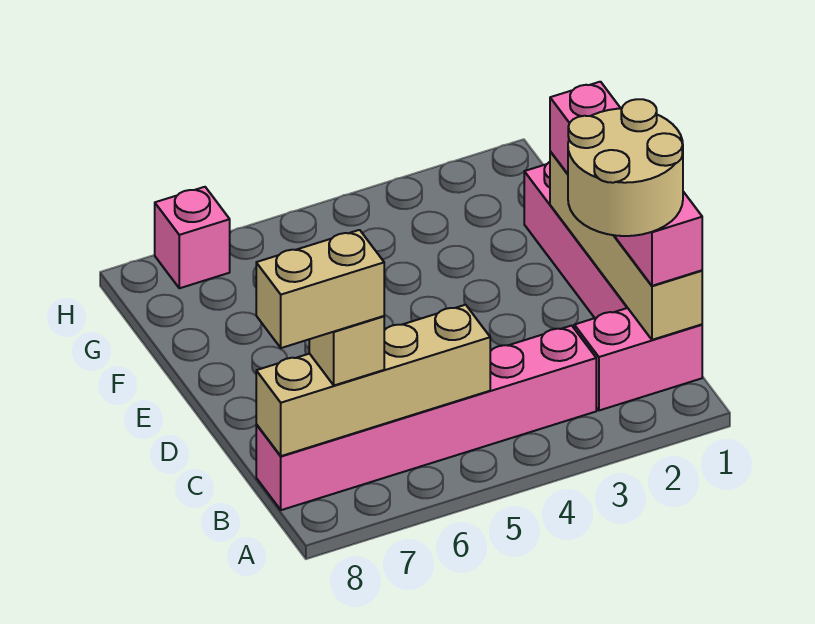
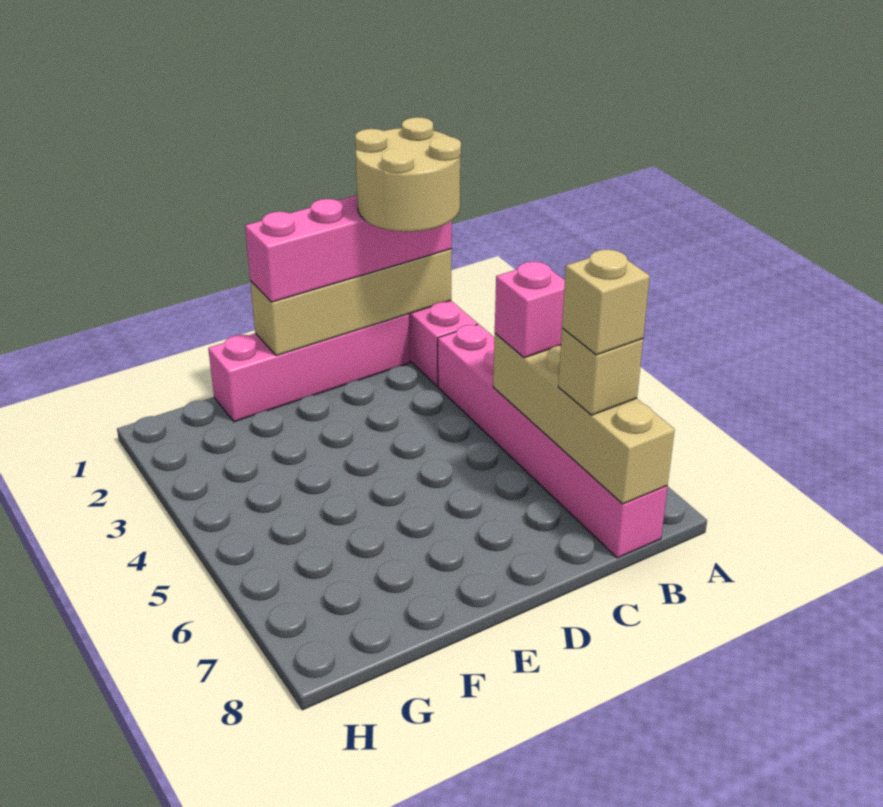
tan 1x2 brick [256,230,384,348] -> tan 1x1 brick [562,249,650,355]
pink 1x1 brick [155,187,230,288] -> pink 1x1 brick moved to [495,262,565,358]

